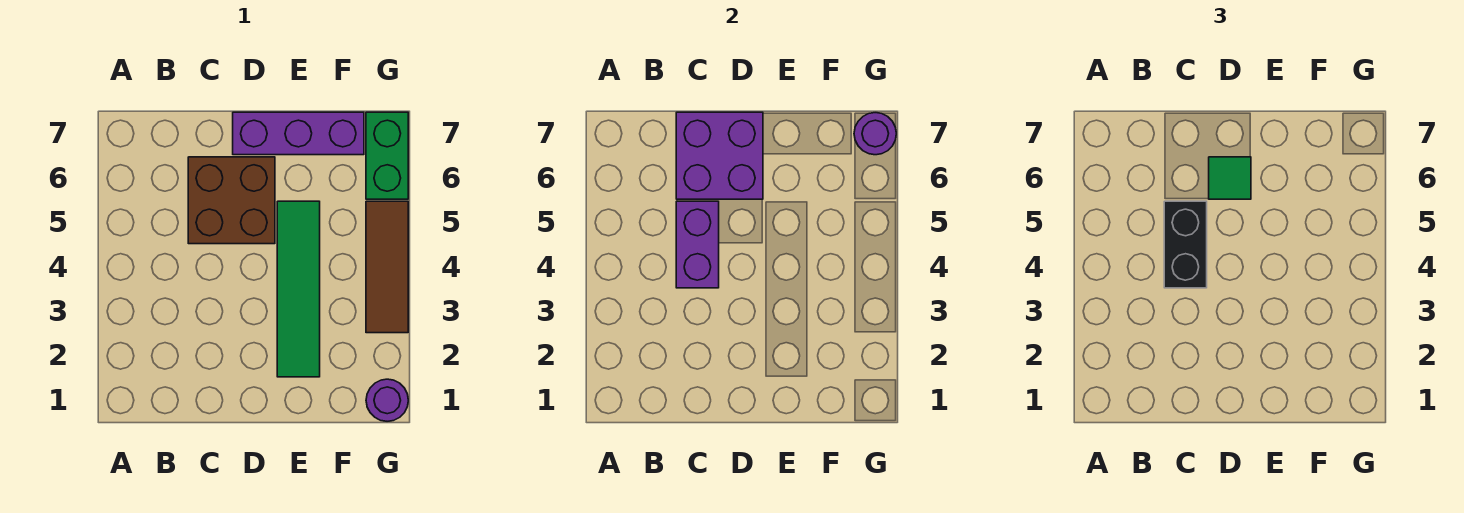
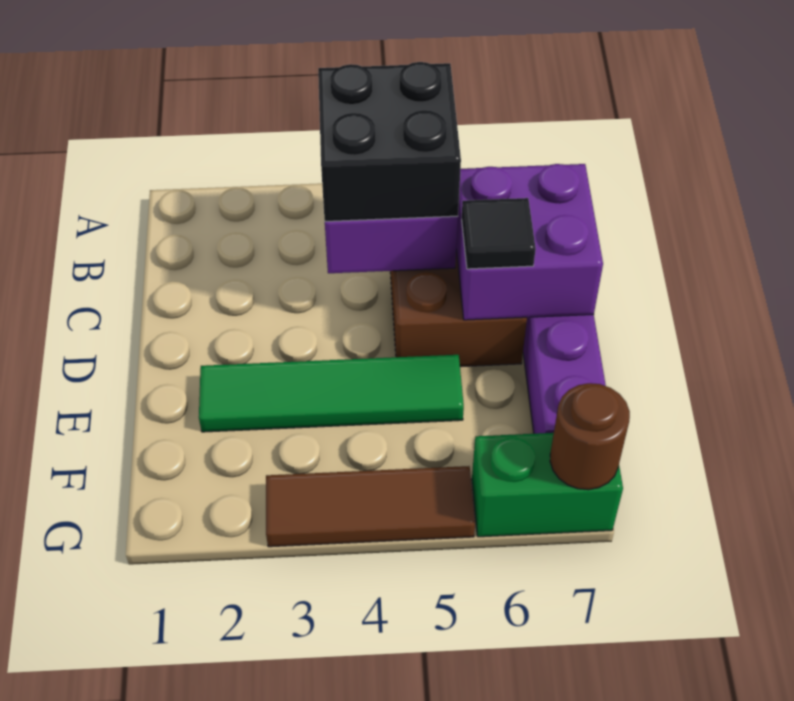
black 1x2 brick [1164,201,1207,288] -> black 2x2 brick [318,62,461,221]
green 1x1 tile [1209,157,1251,199] -> black 1x1 tile [462,198,536,269]
purple 1x1 round brick [366,379,408,421] -> none
purple 1x1 round brick [854,113,896,155] -> brown 1x1 round brick [550,383,630,490]

